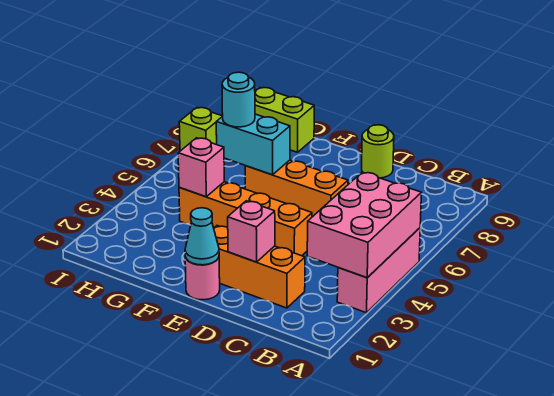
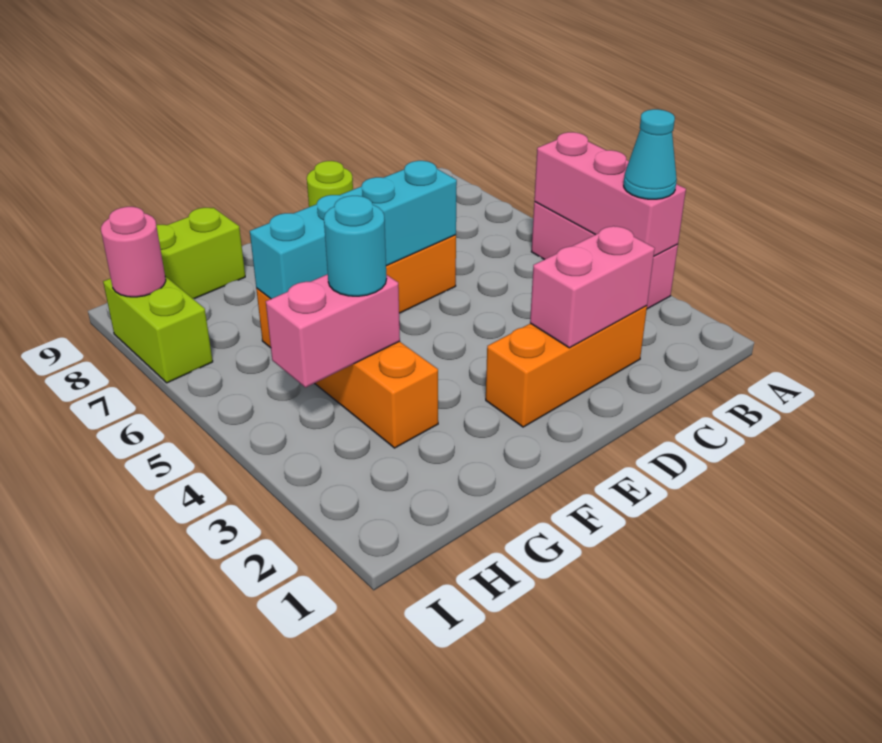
pink 2x3 brick [307,172,421,278] -> pink 1x3 brick [534,132,686,256]
pink 1x1 brick [228,201,275,262] -> pink 1x2 brick [530,226,655,348]
orange 1x4 brick [179,182,312,256] -> orange 1x4 brick turned to [256,288,438,448]
pink 1x1 round brick [185,257,220,300] -> pink 1x1 round brick moved to [101,207,166,297]
cyan 1x1 cone [185,208,219,265] -> cyan 1x1 cone moved to [624,109,677,199]
cyan 1x2 brick [216,114,290,175] -> cyan 1x4 brick [250,161,457,299]
pink 1x1 brick [178,138,224,197] -> pink 1x2 brick [266,274,400,388]
cyan 1x1 round brick [222,72,255,127] -> cyan 1x1 round brick moved to [324,196,386,296]
lime 1x1 brick [179,107,222,151] -> lime 1x2 brick [103,276,213,383]

